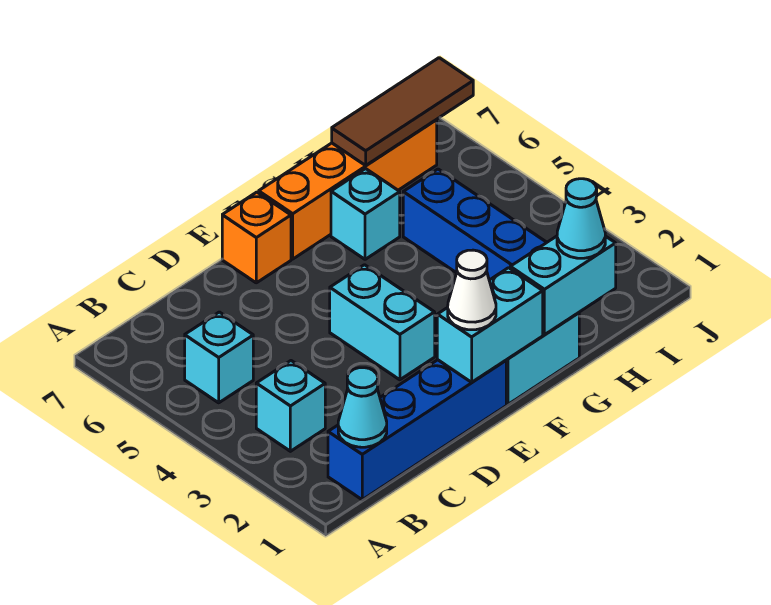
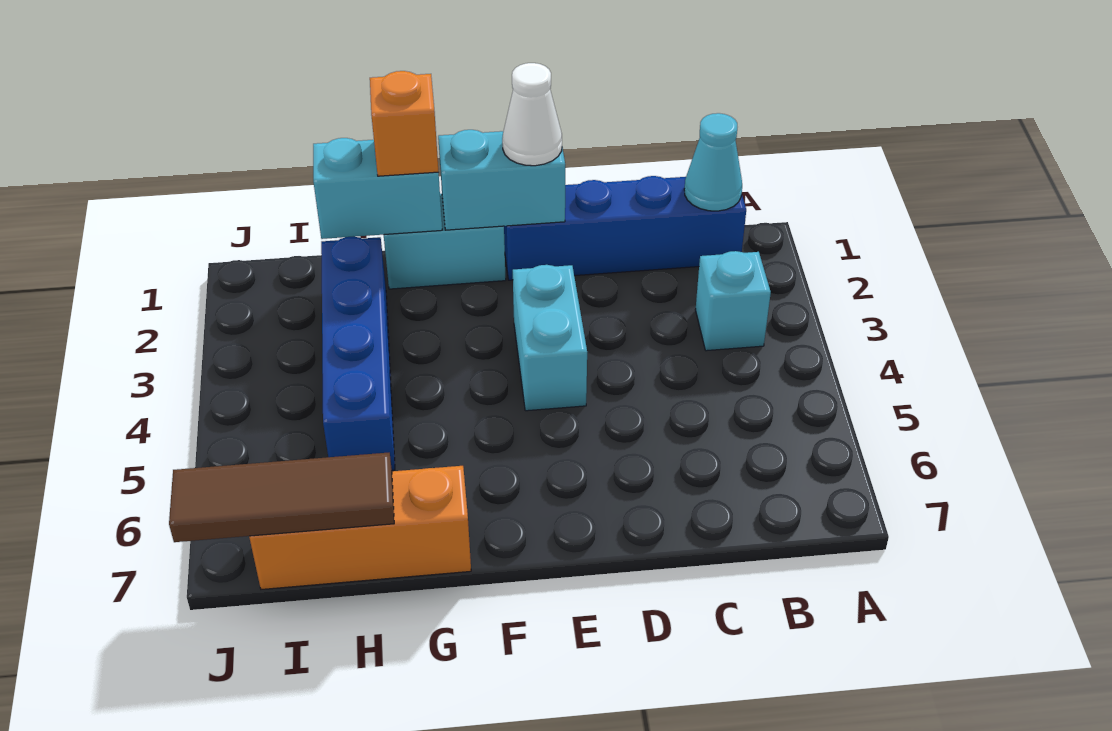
cyan 1x1 brick [185,312,253,403] -> none
orange 1x1 brick [222,192,291,283] -> orange 1x1 brick moved to [370,71,438,176]
orange 1x4 brick [259,120,437,259] -> orange 1x3 brick [249,466,471,589]
cyan 1x1 brick [331,169,400,259] -> none
cyan 1x1 cone [557,179,605,258] -> none

